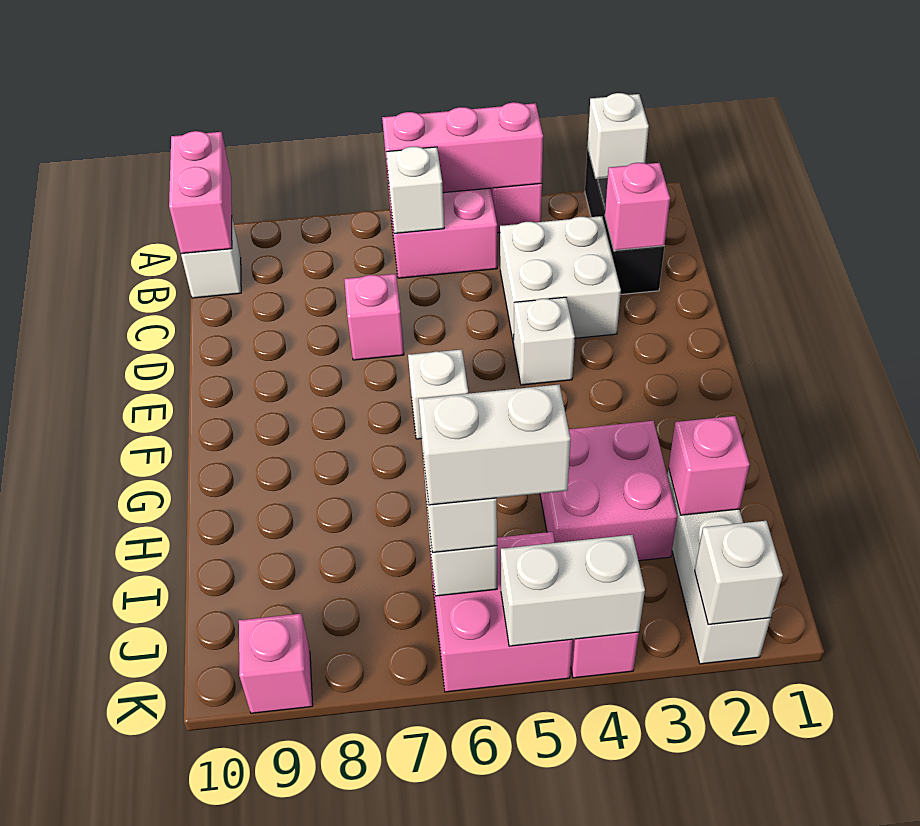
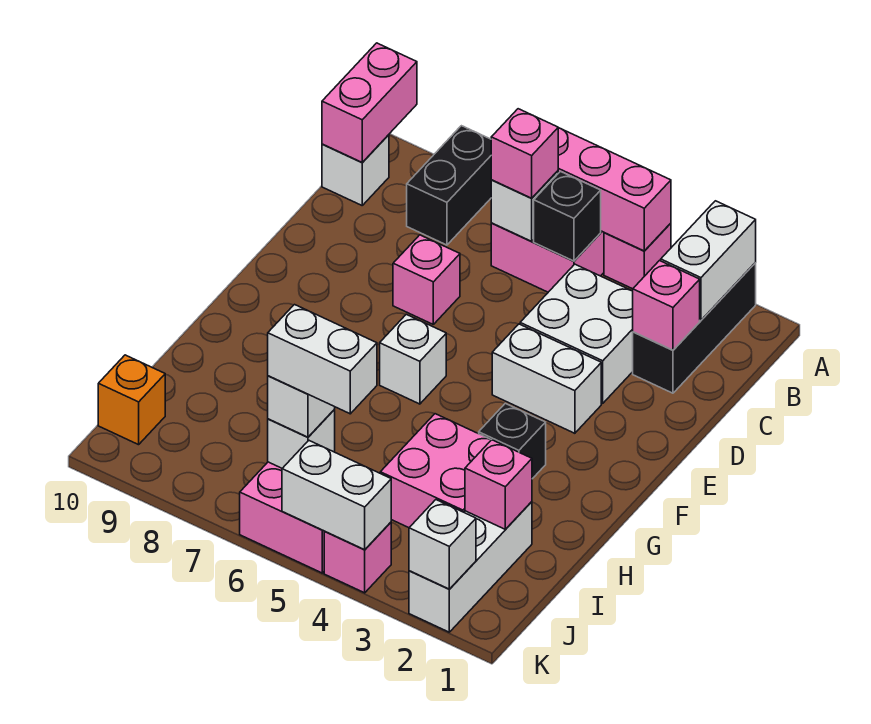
white 1x1 brick [587,93,649,178] -> white 1x2 brick [661,201,756,320]
none -> black 1x2 brick [407,126,491,245]
none -> black 1x1 brick [534,172,601,261]
white 1x1 brick [514,297,575,385] -> white 1x2 brick [492,324,601,433]
none -> black 1x1 brick [479,403,546,479]
none -> orange 1x1 brick [98,355,165,445]
pink 1x1 brick [239,614,313,713] -> pink 1x1 brick moved to [491,109,558,198]

